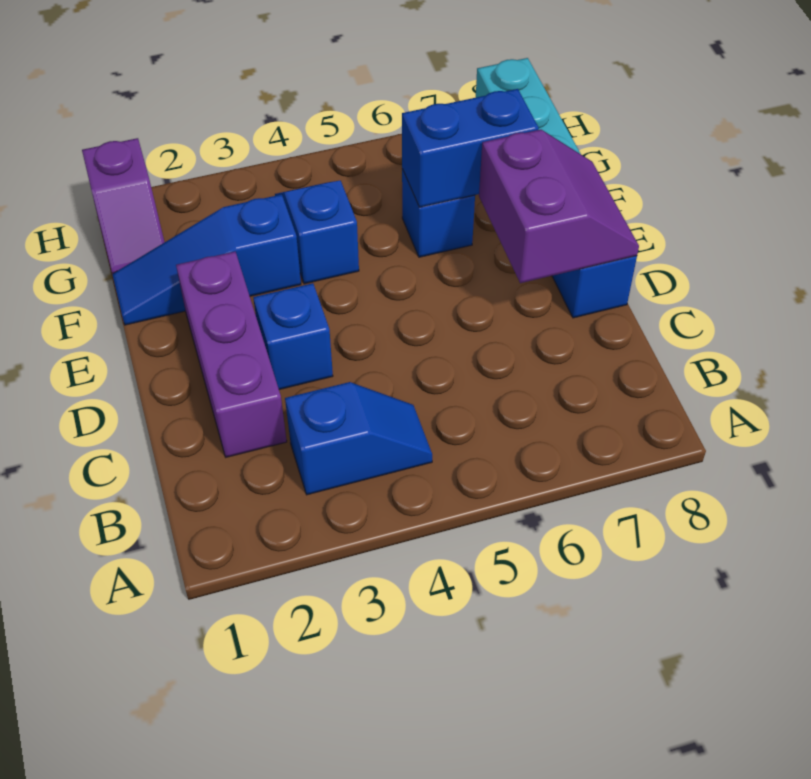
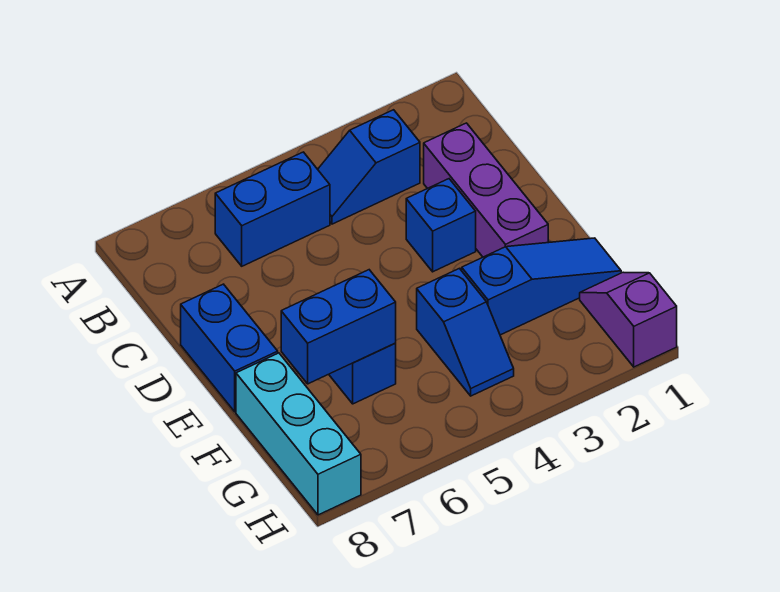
none -> blue 1x2 brick [215,152,330,266]
purple 2x2 slope [479,130,639,283] -> none

